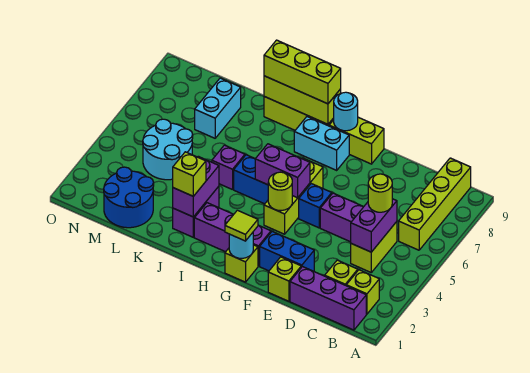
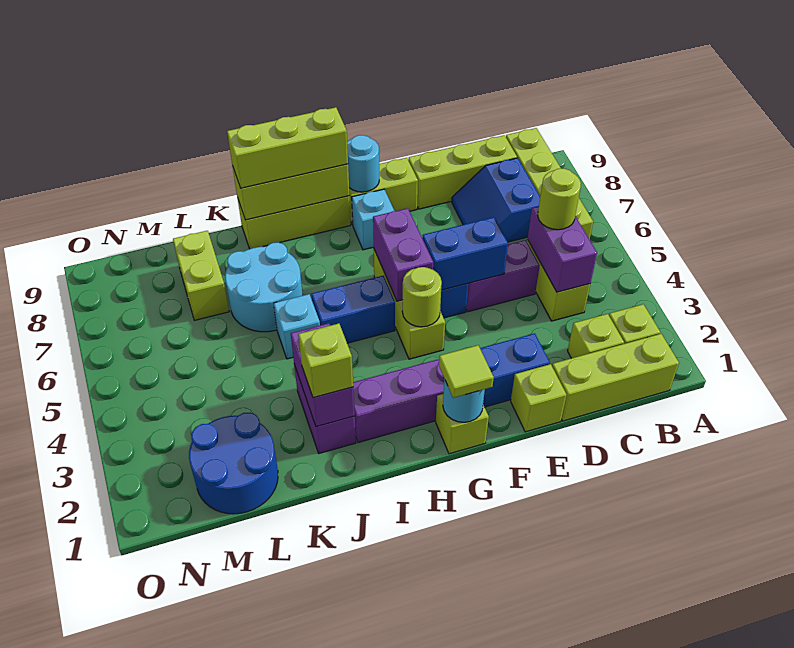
purple 1x3 brick [290,267,366,330] -> lime 1x3 brick [552,334,679,421]
none -> blue 2x2 slope [452,158,540,242]
none -> lime 1x3 brick [408,135,517,209]
none -> blue 1x2 brick [422,217,508,290]
purple 1x2 brick [255,144,310,198] -> purple 1x2 brick turned to [373,208,433,301]
cyan 1x2 brick [294,117,349,170] -> cyan 1x1 brick [352,189,394,250]
purple 1x1 brick [212,145,245,190] -> cyan 1x1 brick [274,294,320,359]
cyan 2x2 round brick [143,119,193,180] -> cyan 2x2 round brick moved to [225,242,303,332]
cyan 1x2 brick [195,78,241,138] -> lime 1x2 brick [173,231,229,320]

